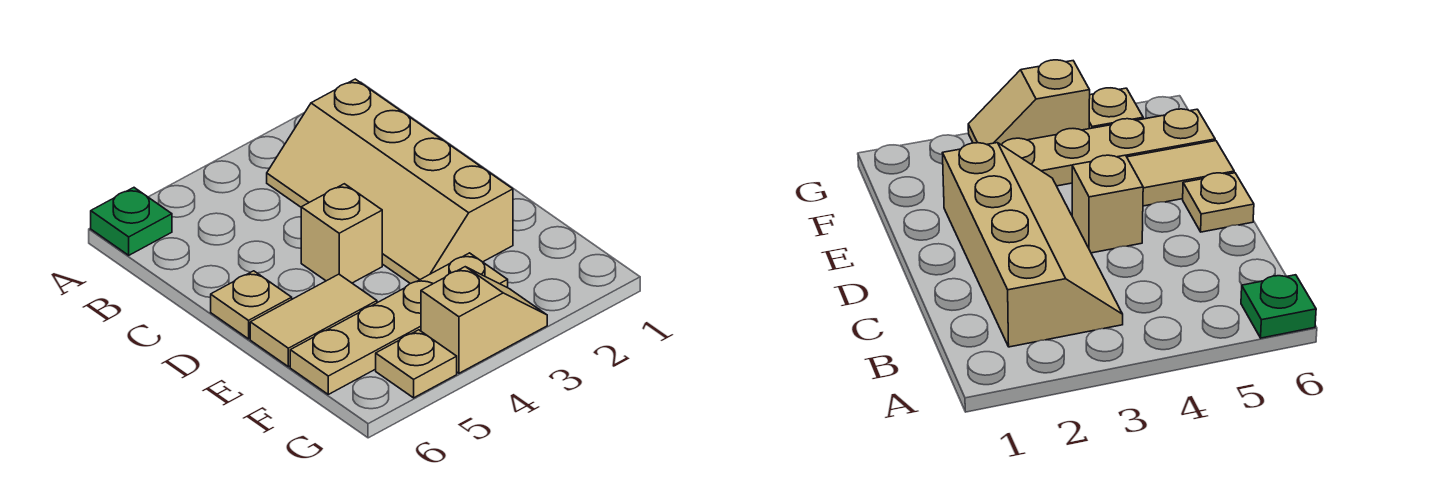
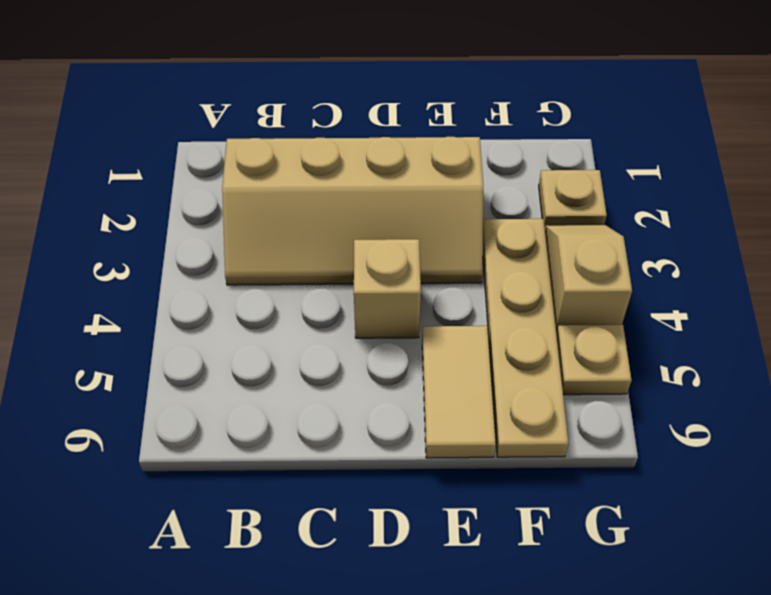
green 1x1 plate [91,188,172,255] -> none
tan 1x1 plate [211,271,292,339] -> tan 1x1 plate moved to [539,170,607,227]

